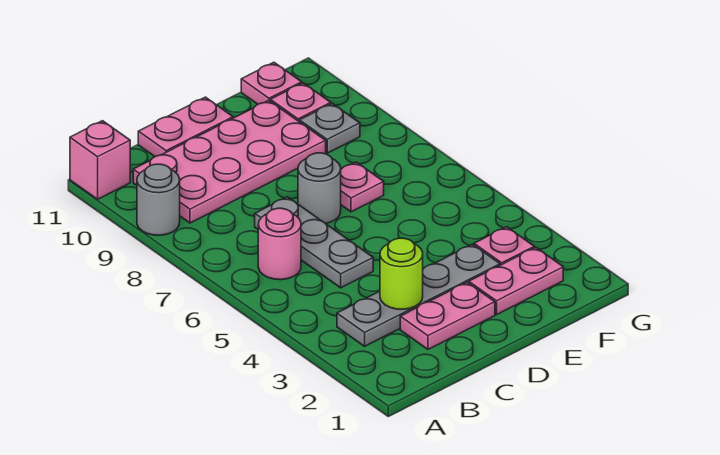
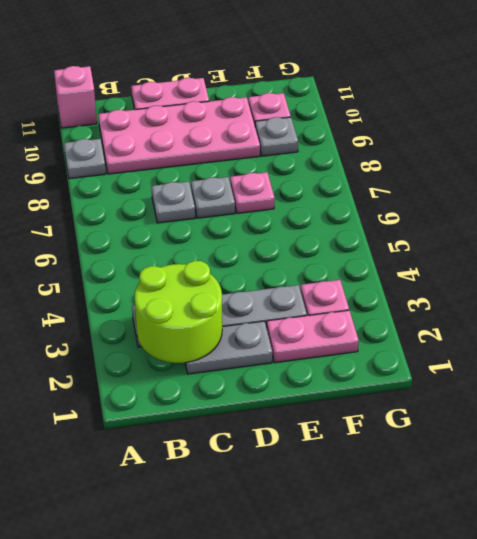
grey 1x1 round brick [137,164,180,235] -> grey 1x1 plate [64,139,106,179]
pink 1x1 round brick [258,208,301,280] -> none
pink 1x2 plate [400,282,495,349] -> grey 1x2 plate [185,321,272,374]
lime 1x1 round brick [380,238,423,309] -> lime 2x2 round brick [135,261,222,363]
grey 1x3 plate [255,197,373,288] -> grey 1x1 plate [151,181,195,223]
grey 1x1 round brick [298,153,341,224] -> grey 1x1 plate [191,177,235,218]
pink 1x1 plate [241,62,302,104] -> none

